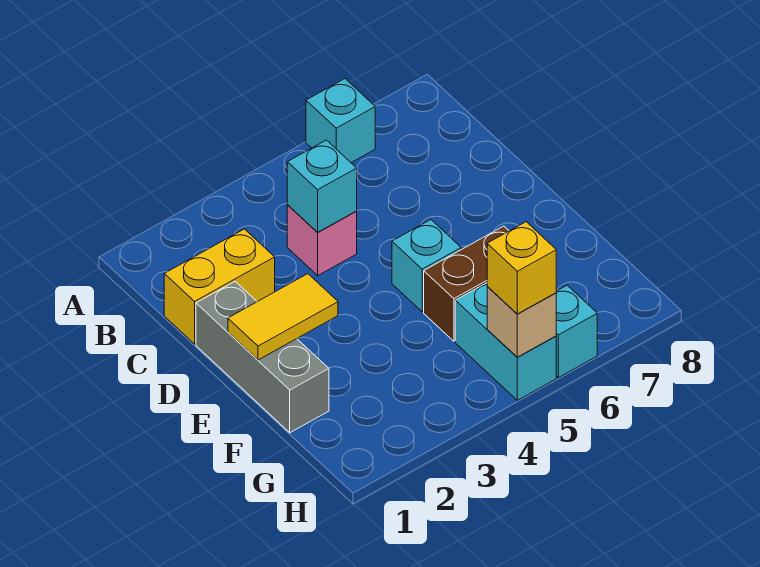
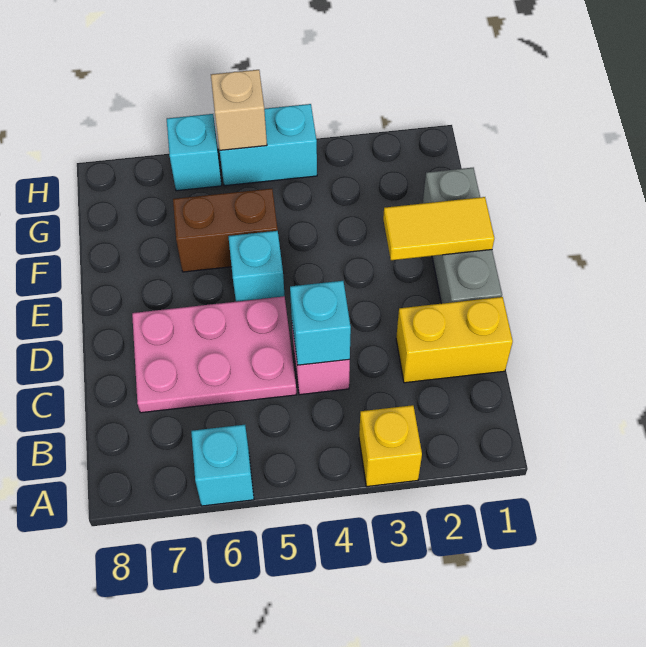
none -> pink 2x3 plate [132,296,297,413]
cyan 1x2 brick [455,283,556,400] -> cyan 1x2 brick turned to [220,104,317,186]
yellow 1x1 brick [487,222,556,314] -> yellow 1x1 brick moved to [359,405,422,486]

